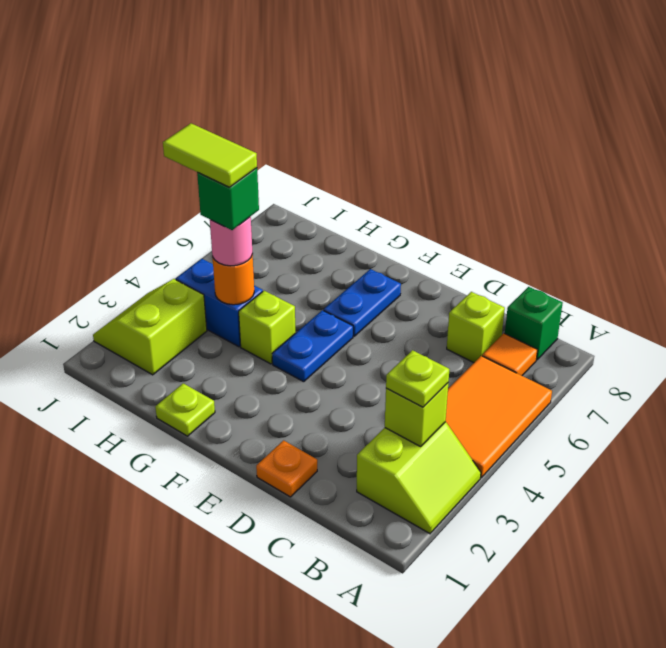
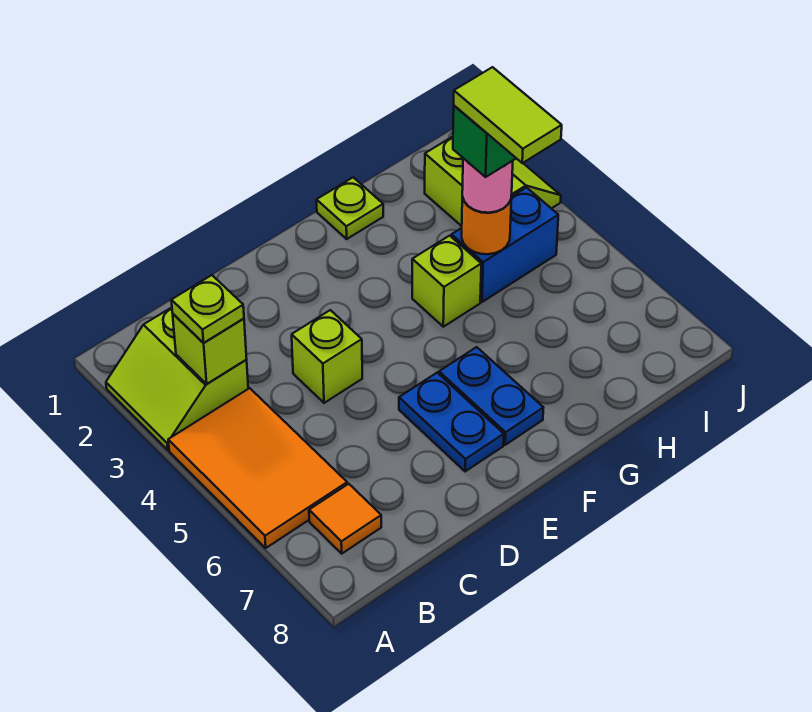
green 1x1 brick [505,287,563,360] -> none
lime 1x1 brick [447,292,505,363] -> lime 1x1 brick moved to [292,310,362,403]
orange 1x1 plate [256,440,317,497] -> none
blue 1x2 plate [272,310,353,382] -> blue 1x2 plate moved to [399,373,504,471]
lime 1x2 tile [163,123,257,187] -> lime 1x2 tile turned to [454,67,562,163]

